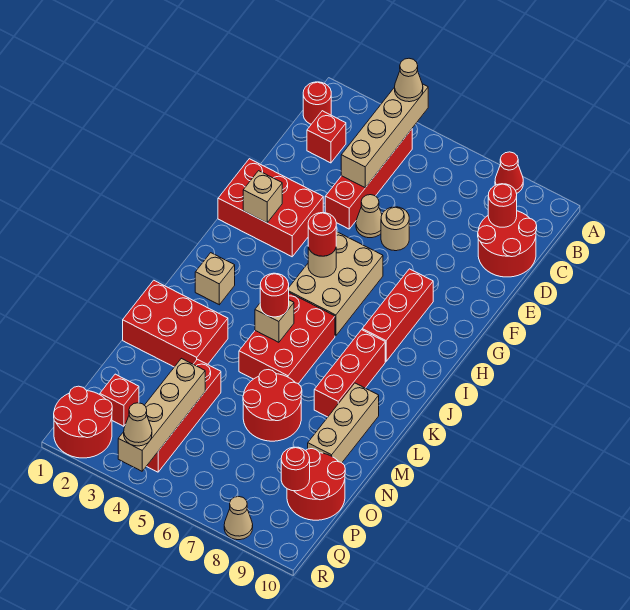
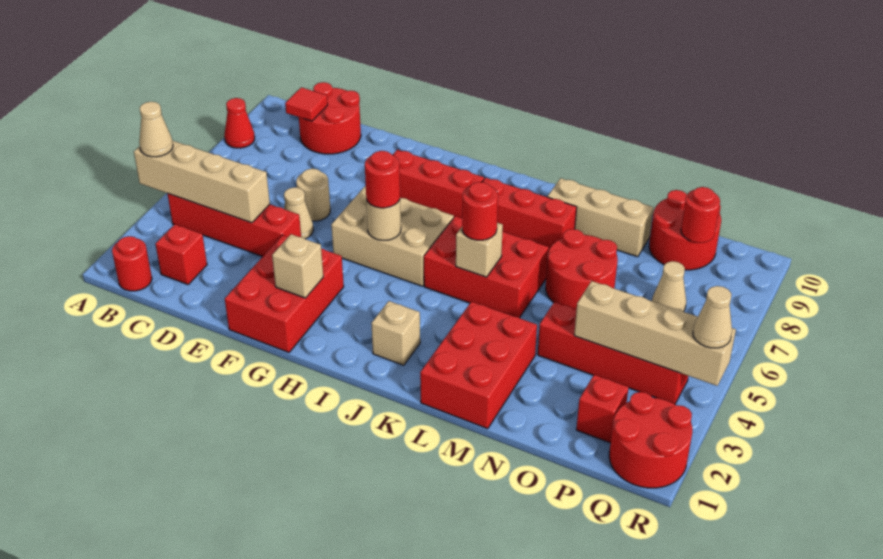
red 1x1 round brick [488,184,517,227] -> red 1x1 tile [285,87,328,121]
tan 1x1 cone [224,497,253,540] -> tan 1x1 cone moved to [652,261,686,311]

